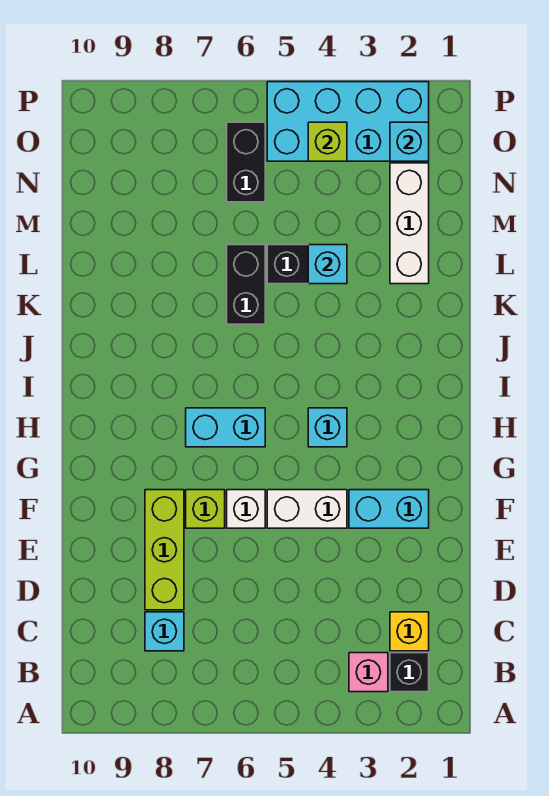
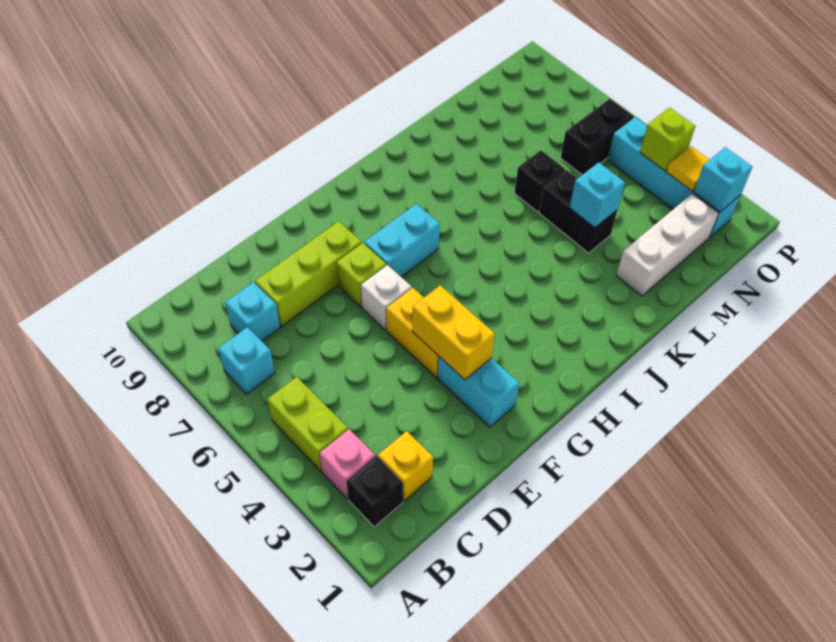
none -> lime 1x2 brick [267,377,348,472]
none -> yellow 1x2 brick [412,285,495,380]
white 1x2 brick [267,490,347,528] -> yellow 1x2 brick [386,288,439,377]
cyan 1x1 brick [308,408,347,447] -> cyan 1x1 brick moved to [218,327,275,394]
cyan 1x2 brick [186,408,265,447] -> cyan 1x2 brick turned to [364,204,440,277]
black 1x2 brick [227,245,265,324] -> black 1x1 brick [514,150,565,212]
cyan 2x4 brick [267,82,429,161] -> cyan 1x4 brick [607,117,741,237]
none -> yellow 1x1 tile [667,146,709,191]

